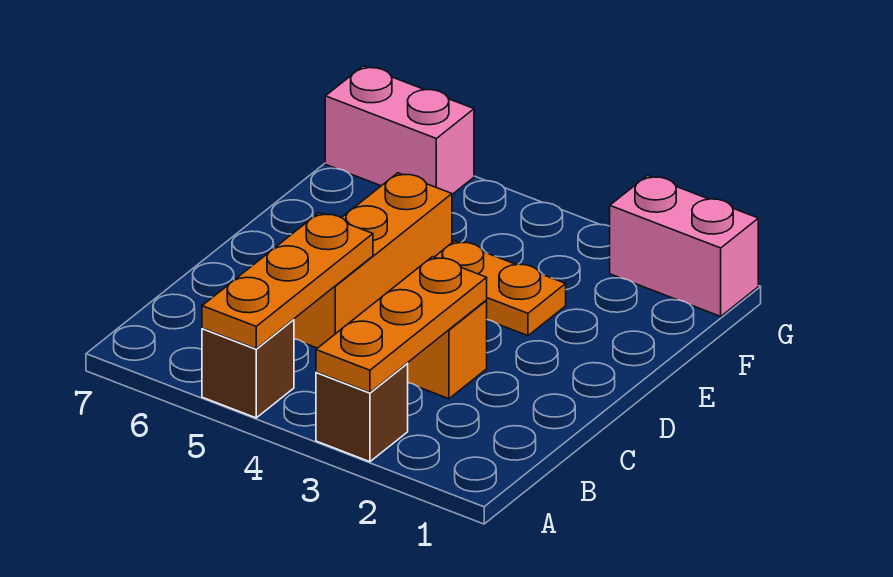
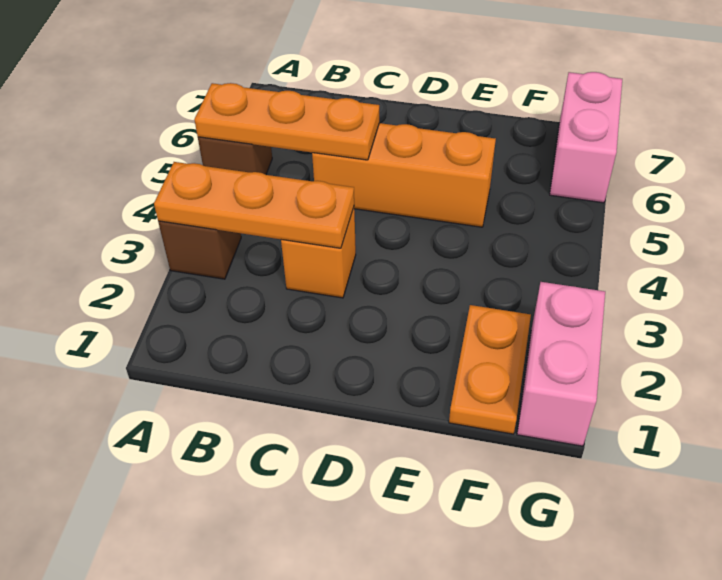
orange 1x2 plate [435,241,566,336] -> orange 1x2 plate moved to [449,305,531,434]

